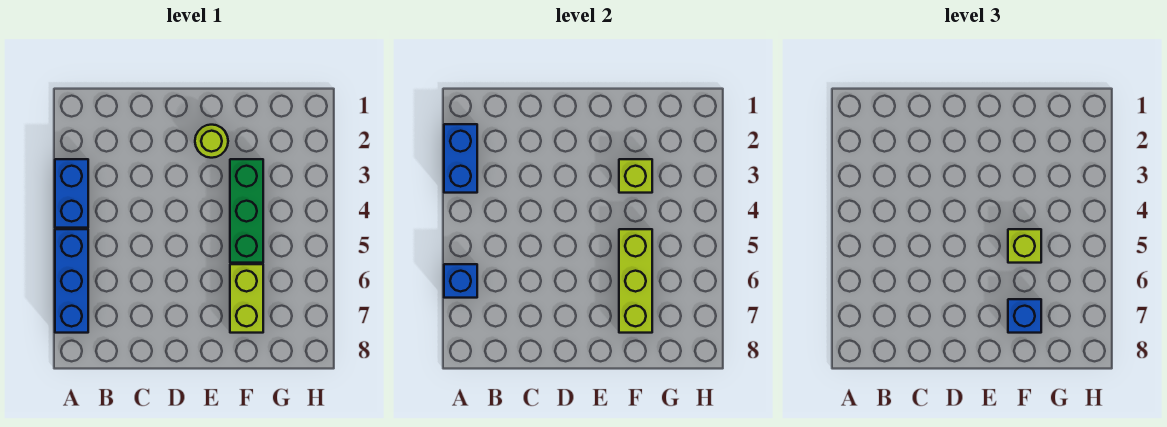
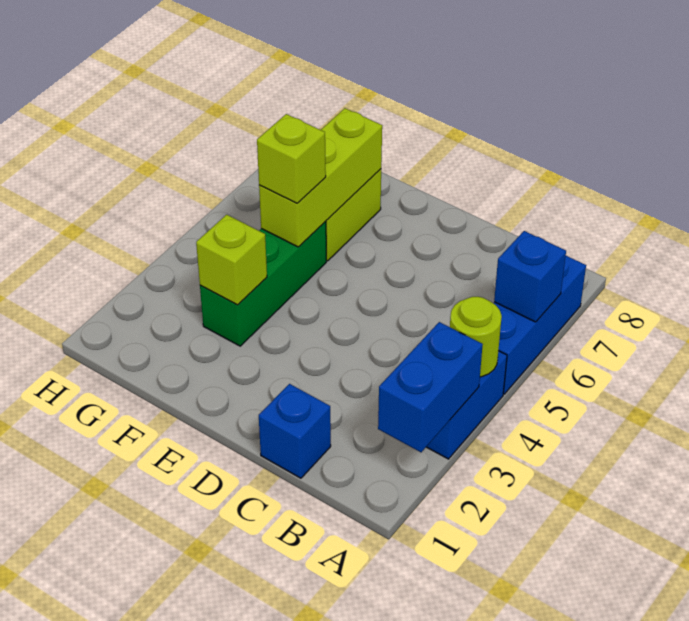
lime 1x1 round brick [195,125,228,158] -> lime 1x1 round brick moved to [450,297,502,377]
blue 1x1 brick [1008,299,1041,333] -> blue 1x1 brick moved to [259,384,331,478]

